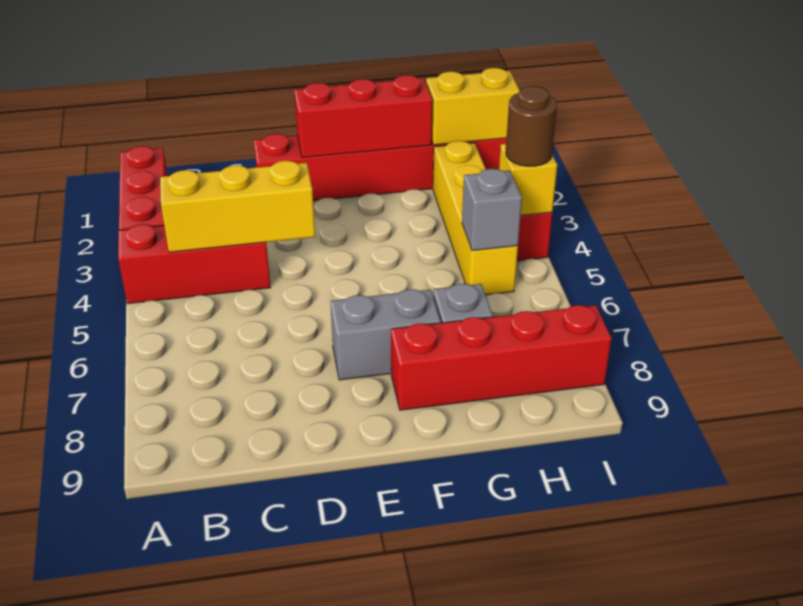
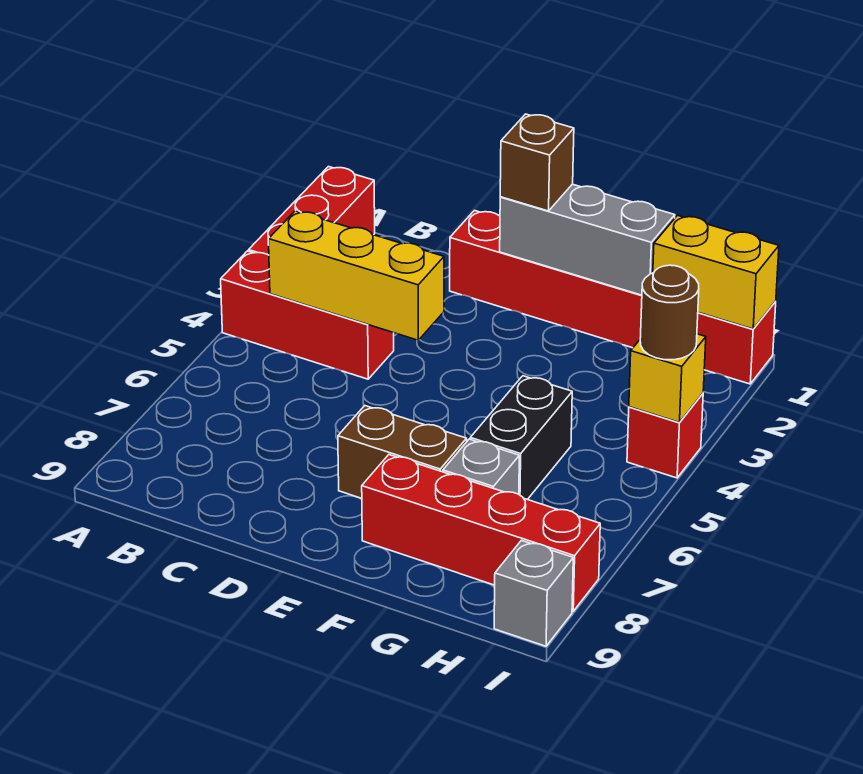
red 1x3 brick [294,75,432,157] -> grey 1x3 brick [500,184,675,295]
none -> brown 1x1 brick [500,114,574,211]
grey 1x2 brick [330,289,441,380] -> brown 1x2 brick [338,406,467,498]
none -> black 1x2 brick [470,376,572,500]
yellow 1x4 brick [433,141,518,295] -> none
grey 1x1 brick [462,169,522,251] -> grey 1x1 brick moved to [494,540,573,646]

